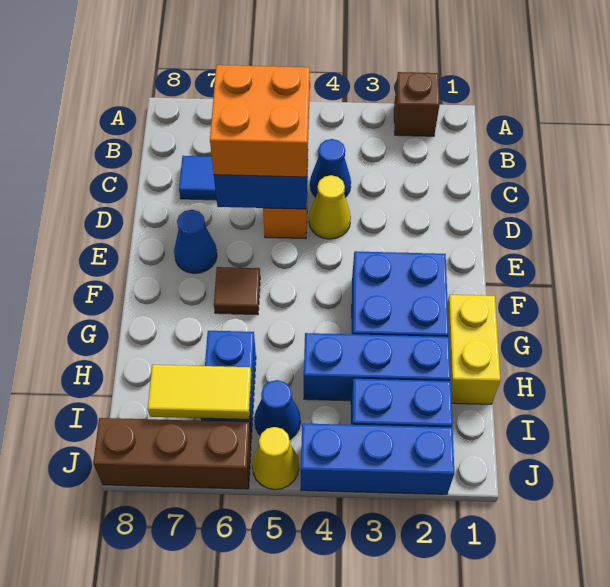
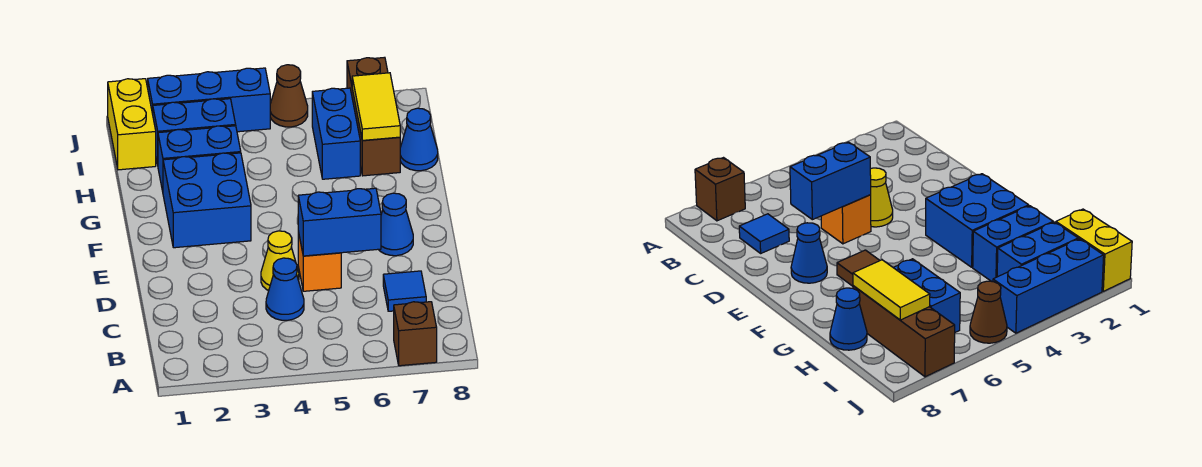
brown 1x1 brick [394,72,440,136] -> brown 1x1 brick moved to [394,302,437,366]
orange 2x2 brick [210,65,310,177] -> none
yellow 1x2 brick [448,295,500,404] -> yellow 1x2 brick moved to [108,79,156,170]
blue 1x3 brick [304,333,451,401] -> blue 1x2 brick [158,126,241,191]
blue 1x1 cone [254,380,301,440] -> blue 1x1 cone moved to [400,108,438,171]
yellow 1x2 tile [148,365,251,419] -> yellow 1x2 tile turned to [352,73,400,140]
yellow 1x1 cone [252,427,299,490] -> brown 1x1 cone [270,65,308,127]
brown 1x3 brick [93,418,251,489] -> brown 1x3 brick turned to [347,57,400,176]

